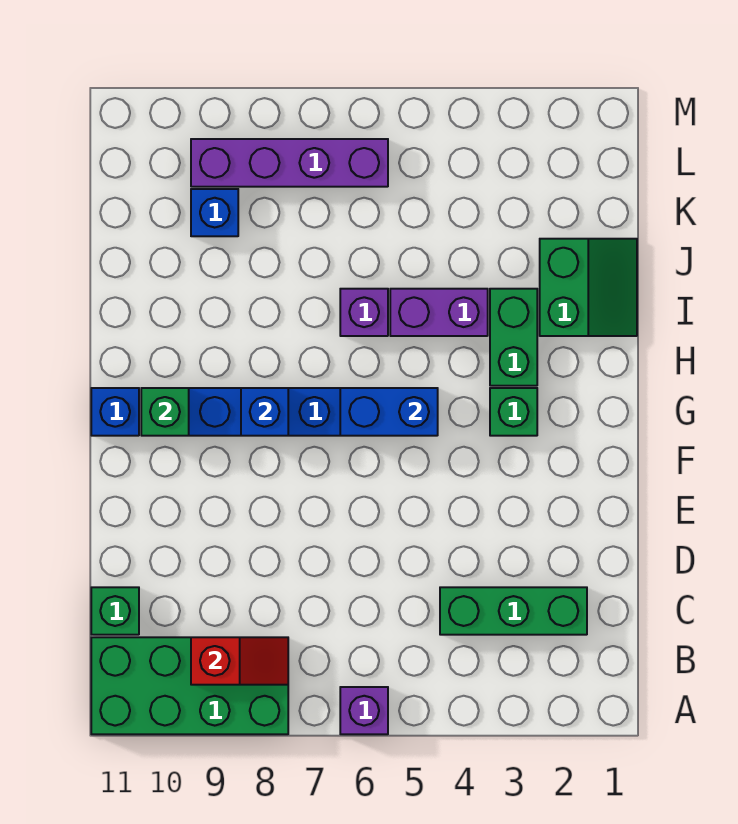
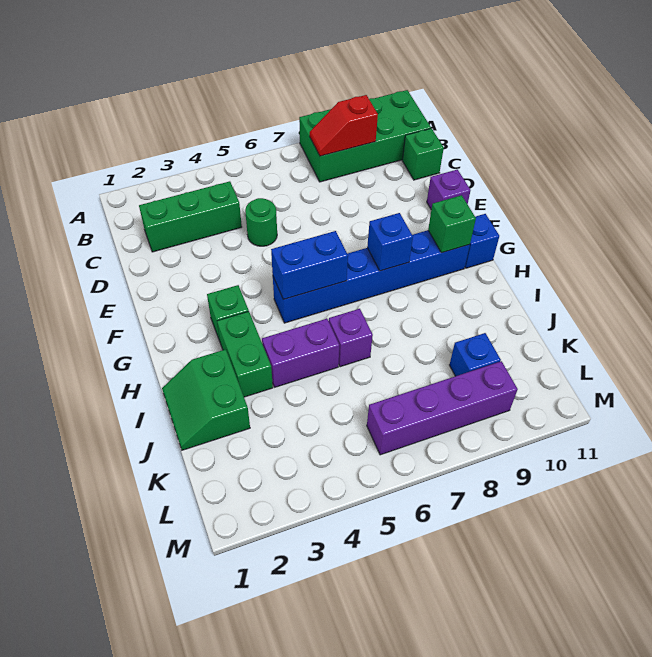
purple 1x1 brick [340,687,388,734] -> purple 1x1 brick moved to [427,170,471,209]
none -> green 1x1 round brick [245,198,277,246]

